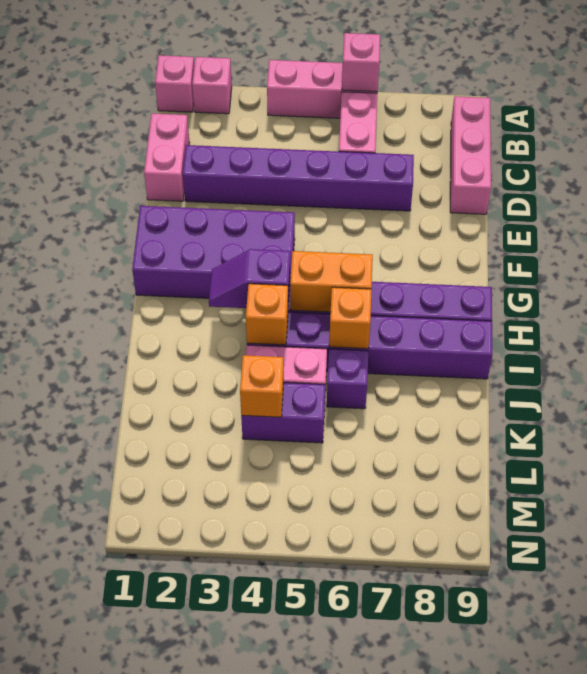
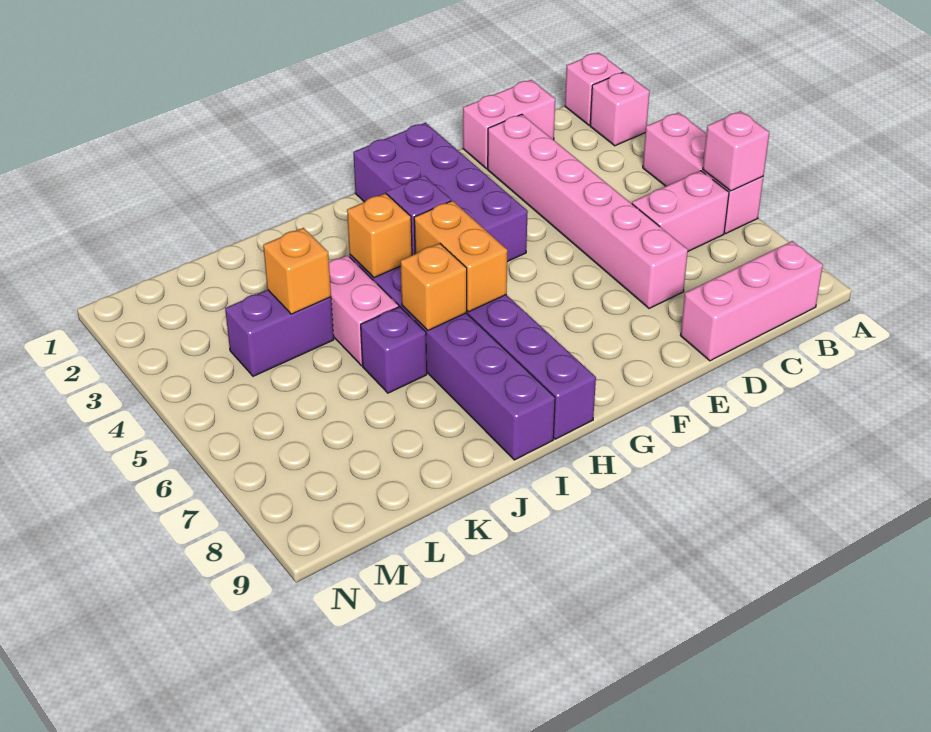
purple 1x6 brick [183,145,414,211] -> pink 1x6 brick [488,114,688,308]
purple 1x2 brick [241,383,325,443] -> purple 1x2 brick turned to [225,290,334,376]

